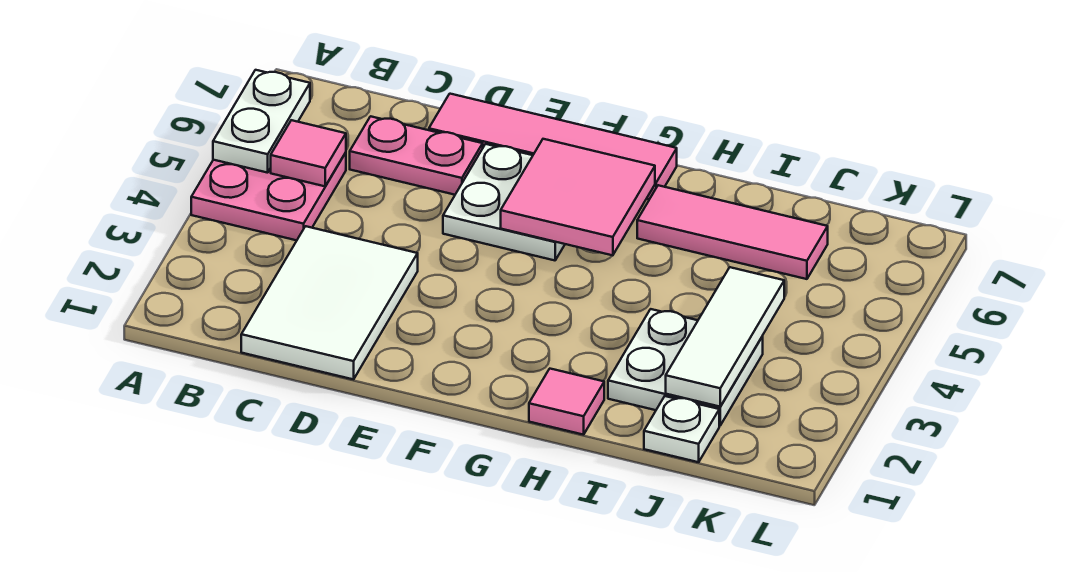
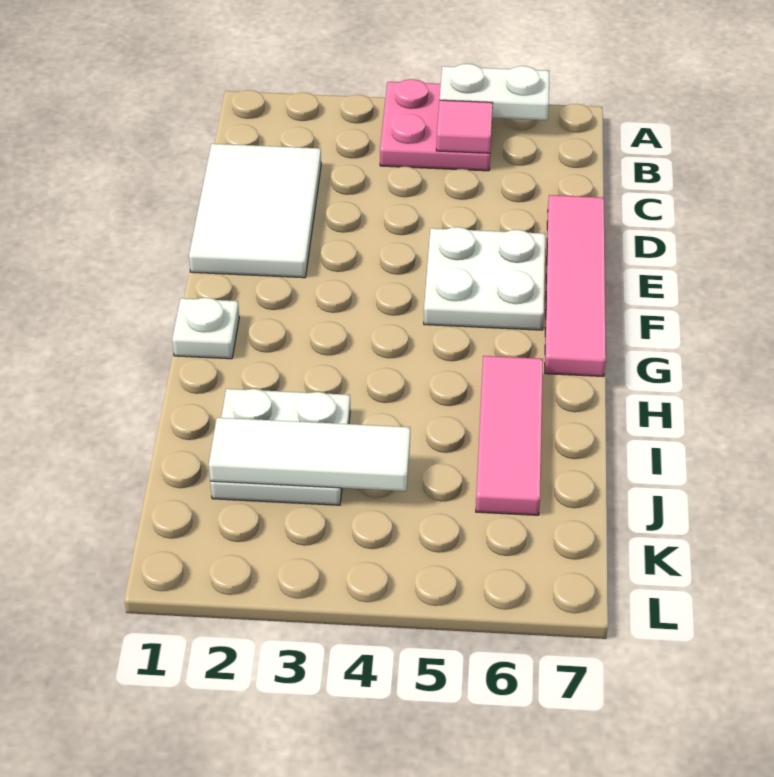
white 2x3 tile [241,226,418,379] -> white 2x3 tile turned to [189,144,321,278]
pink 1x2 plate [350,116,483,195] -> none
pink 2x2 tile [501,139,655,255] -> none
pink 1x1 tile [529,369,604,435] -> none
white 1x1 plate [644,396,719,462] -> white 1x1 plate moved to [172,298,239,359]

